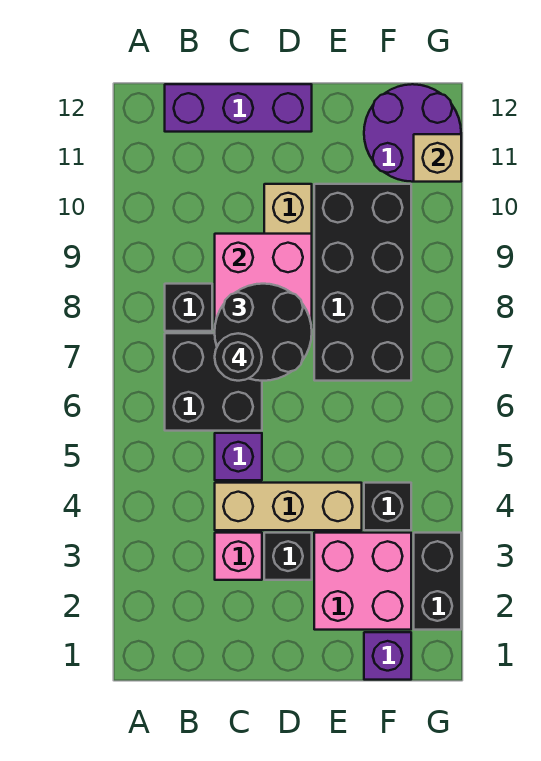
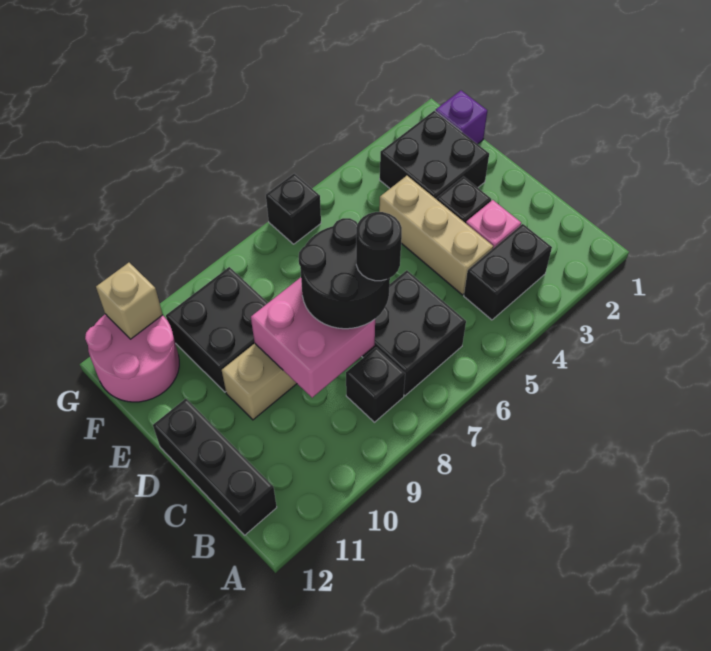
purple 1x3 brick [165,84,312,132] -> black 1x3 brick [153,399,277,535]
purple 1x1 brick [215,433,262,480] -> none
pink 2x2 brick [314,533,411,630] -> black 2x2 brick [380,111,489,199]
black 2x4 brick [314,184,411,381] -> black 2x2 brick [166,267,268,392]
black 1x1 brick [364,483,411,530] -> black 1x1 brick moved to [266,174,321,244]
purple 2x2 round brick [364,84,461,182] -> pink 2x2 round brick [85,314,179,402]
black 1x2 brick [414,533,461,630] -> black 1x2 brick moved to [464,224,552,320]

